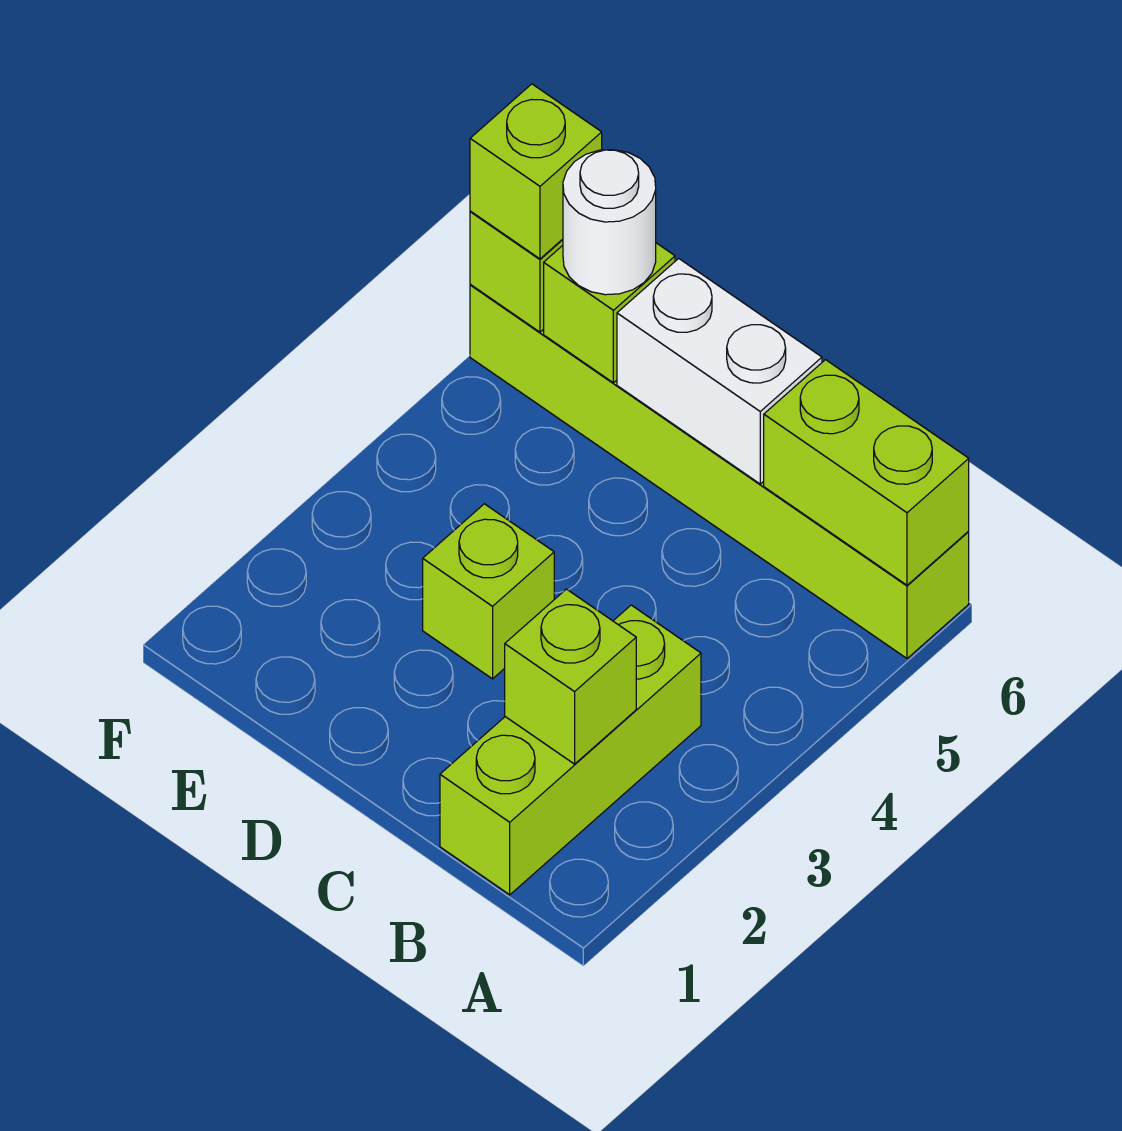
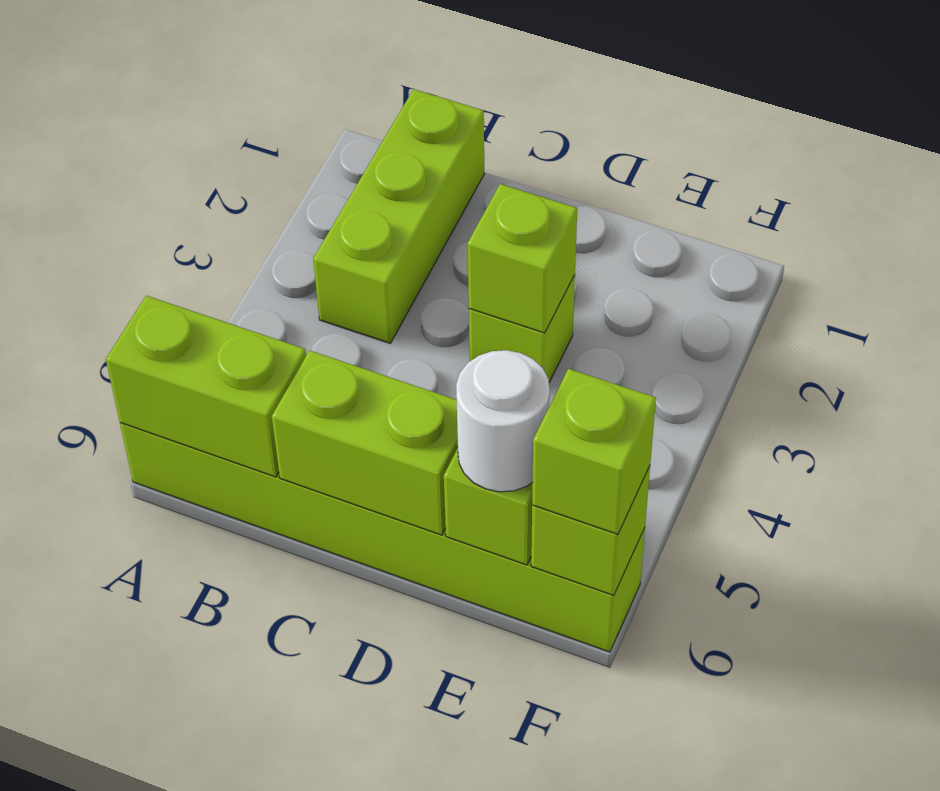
lime 1x1 brick [505,589,636,764] -> lime 1x1 brick moved to [467,184,577,333]
white 1x2 brick [617,258,822,484] -> lime 1x2 brick [272,351,458,535]

